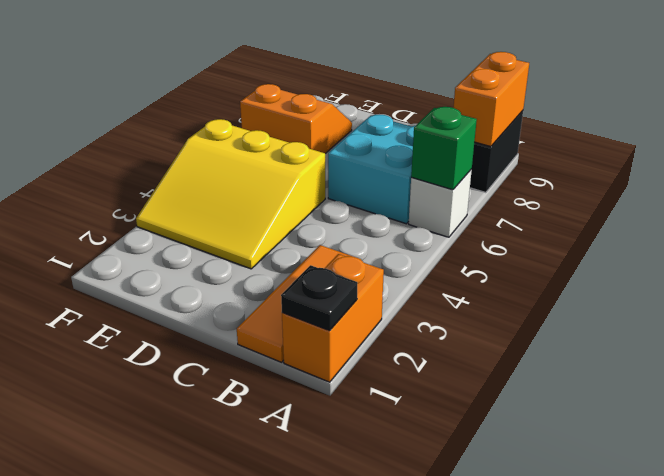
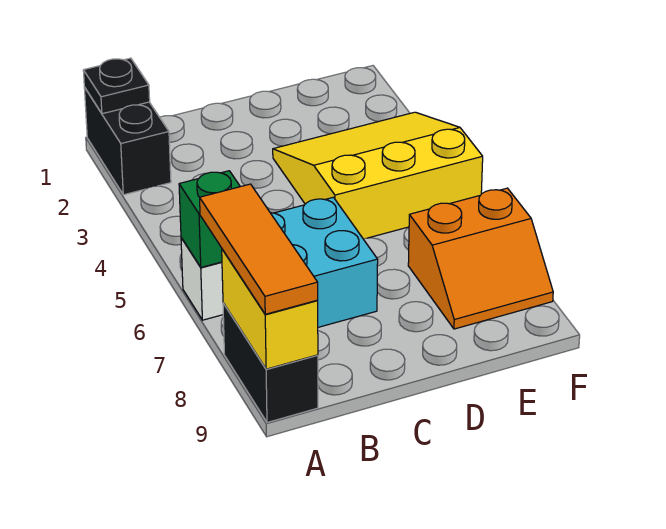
orange 1x2 brick [282,254,384,382] -> black 1x2 brick [84,87,171,195]
orange 1x2 brick [453,52,529,147] -> yellow 1x2 brick [222,249,318,369]
orange 1x3 tile [237,245,361,362] -> orange 1x3 tile moved to [200,184,318,314]

